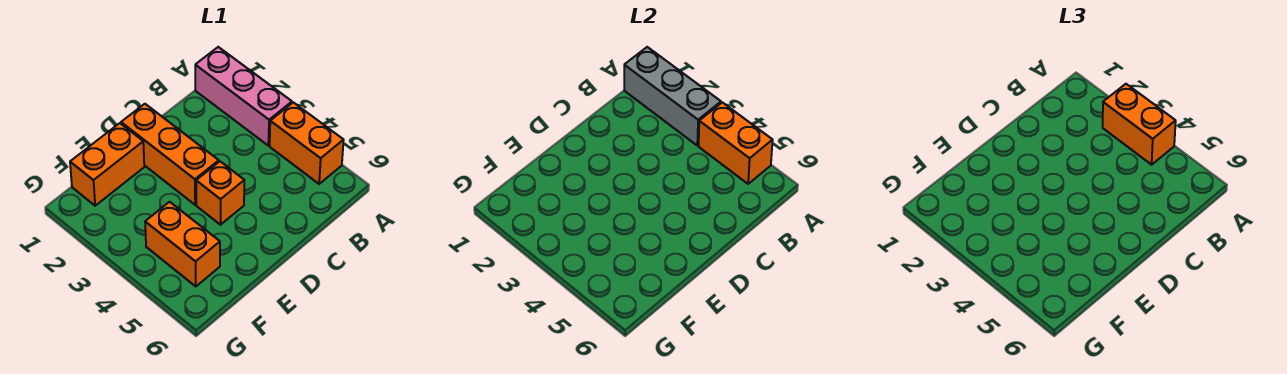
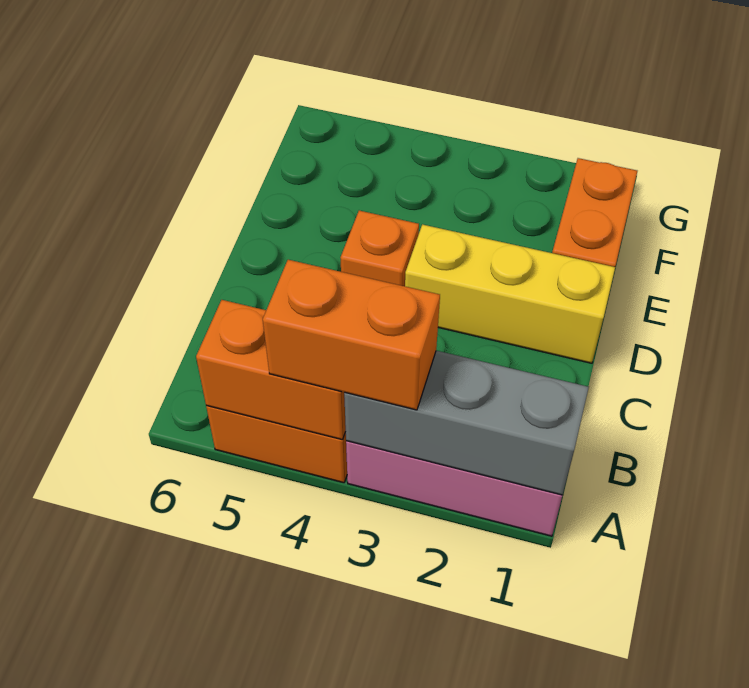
orange 1x3 brick [121,104,219,205] -> yellow 1x3 brick [405,224,615,363]
orange 1x2 brick [145,202,220,286] -> none

